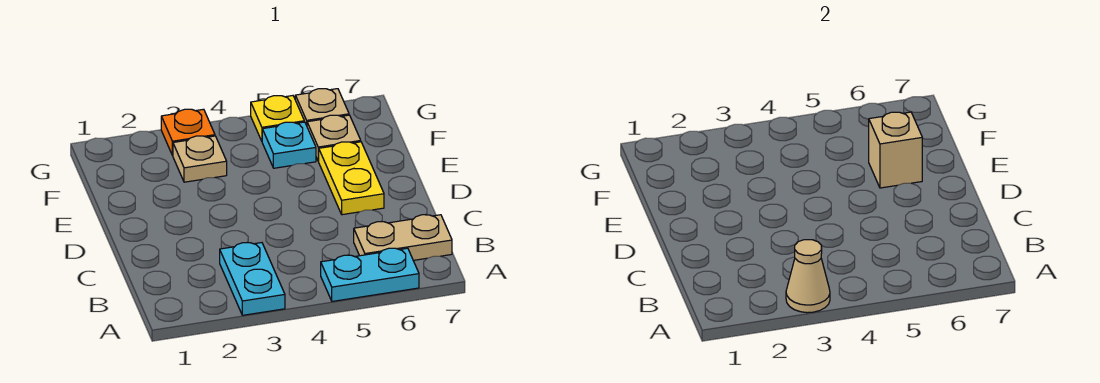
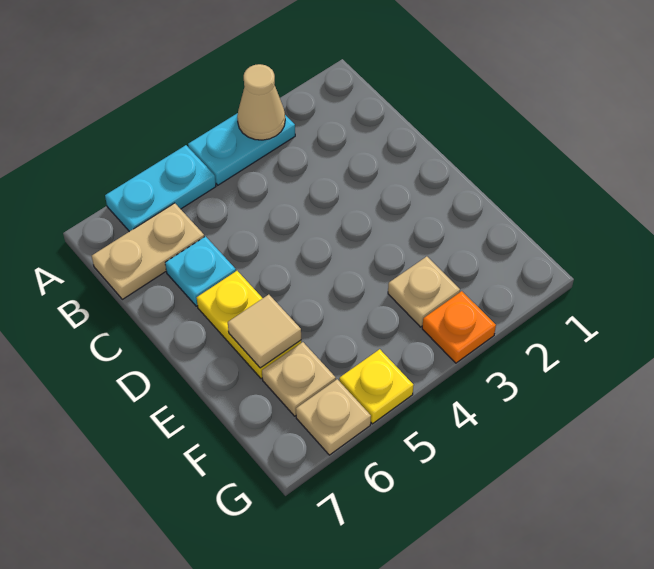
cyan 1x2 plate [220,243,285,315] -> cyan 1x2 plate turned to [188,113,295,185]
tan 1x1 brick [869,112,922,188] -> tan 1x1 tile [228,295,301,368]
cyan 1x1 plate [262,122,316,168] -> cyan 1x1 plate moved to [165,236,236,306]

